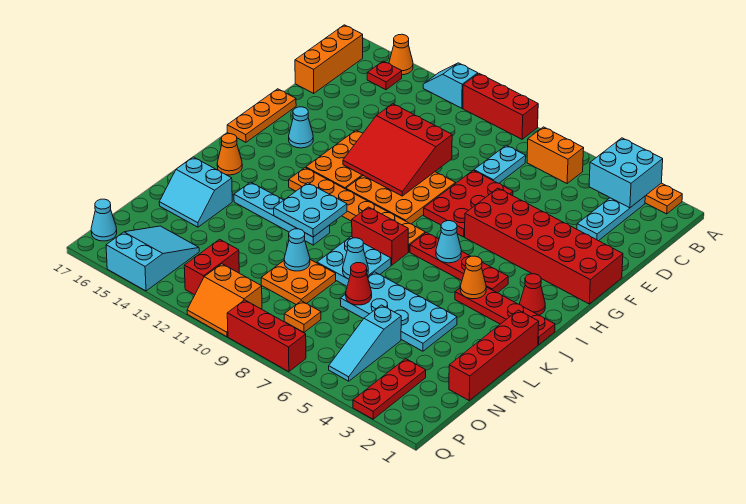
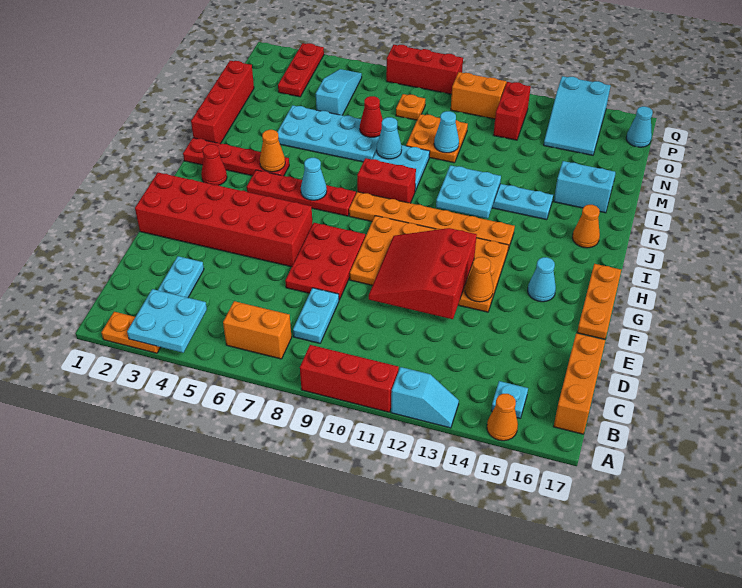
cyan 2x2 brick [589,138,663,208] -> cyan 2x2 plate [127,289,207,353]
red 1x1 plate [367,61,402,90] -> cyan 1x1 plate [491,381,528,418]
red 3x3 slope [343,104,452,196] -> red 3x3 slope turned to [369,228,477,319]
none -> orange 1x1 cone [465,257,493,302]

